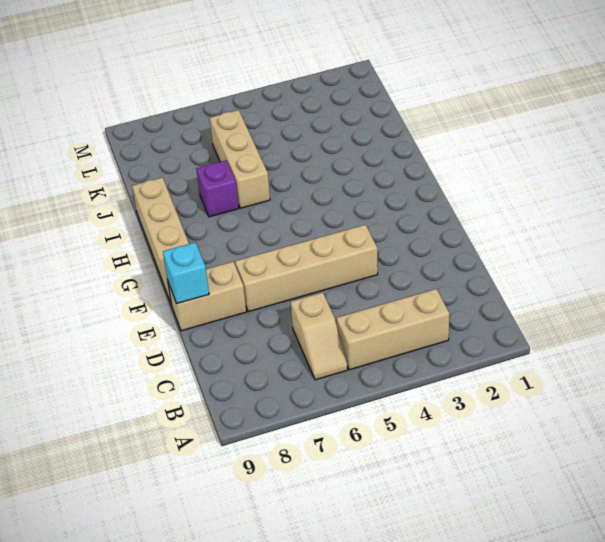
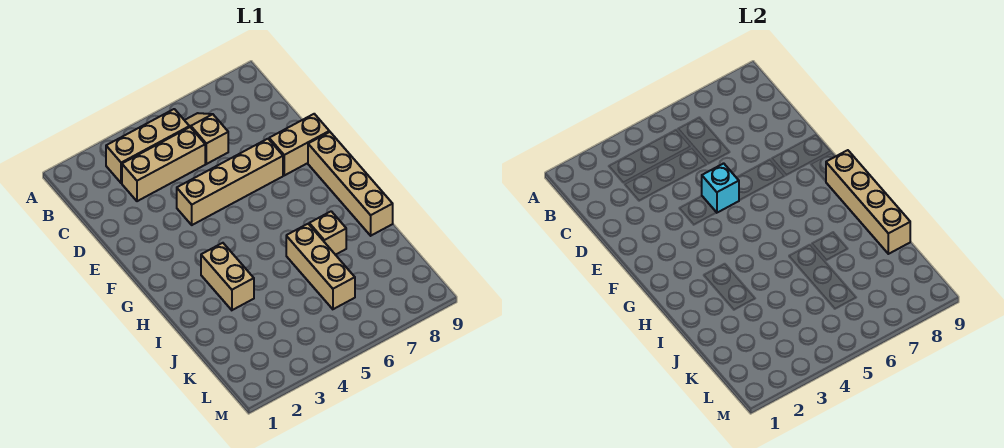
none -> tan 1x3 brick [122,127,205,201]
cyan 1x1 brick [163,242,209,304] -> cyan 1x1 brick moved to [702,163,739,213]
none -> tan 1x4 brick [826,150,910,254]
none -> tan 1x2 brick [201,243,254,310]
purple 1x1 brick [197,160,239,217] -> tan 1x1 brick [309,211,346,255]

